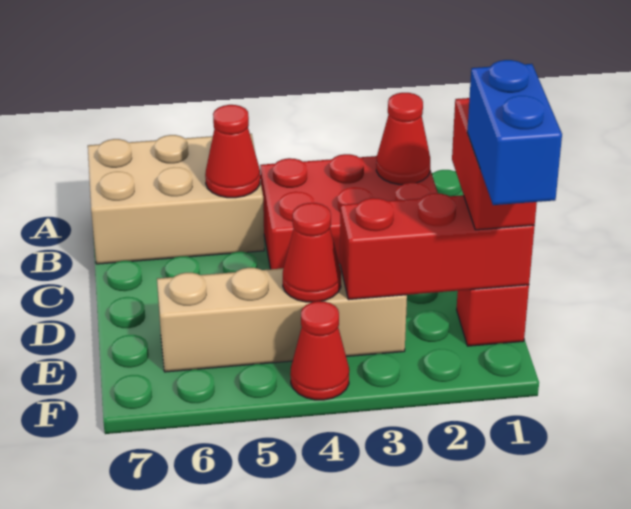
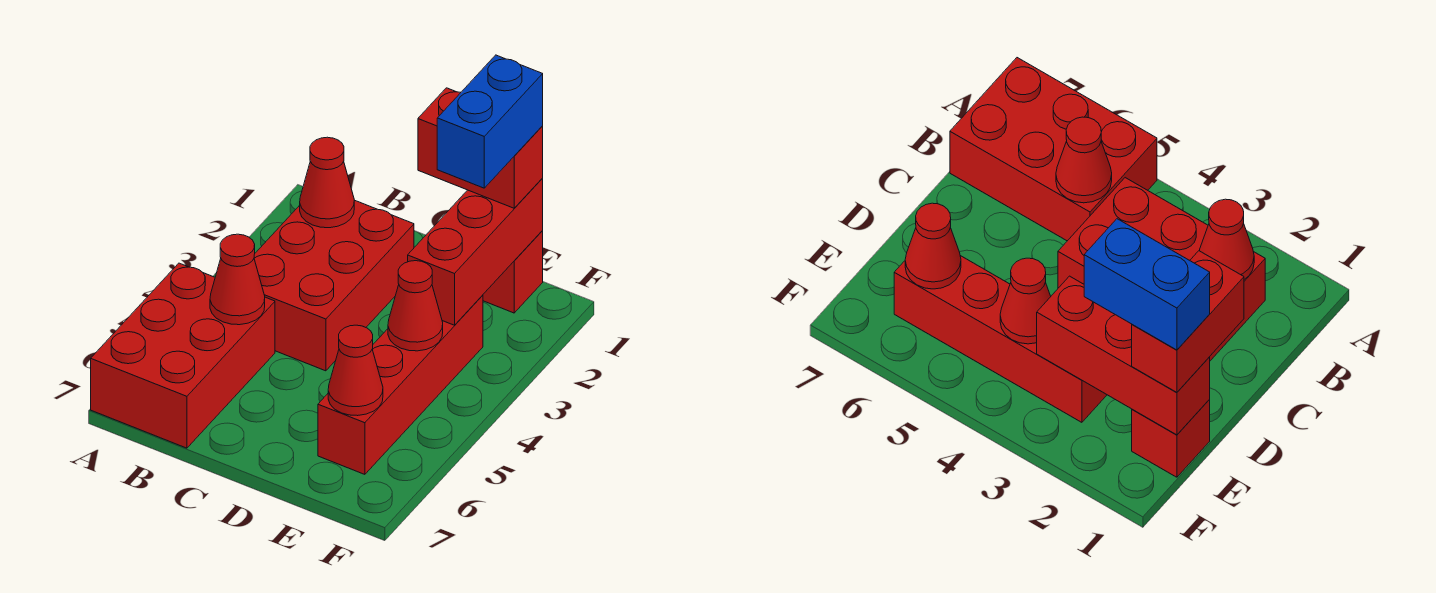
tan 2x3 brick [88,134,264,264] -> red 2x3 brick [91,263,275,448]
blue 1x2 brick [467,60,562,205] -> blue 1x2 brick turned to [437,55,543,188]
tan 1x4 brick [157,264,407,372] -> red 1x4 brick [318,295,483,474]
red 1x1 cone [290,301,349,400] -> red 1x1 cone moved to [328,325,383,416]

